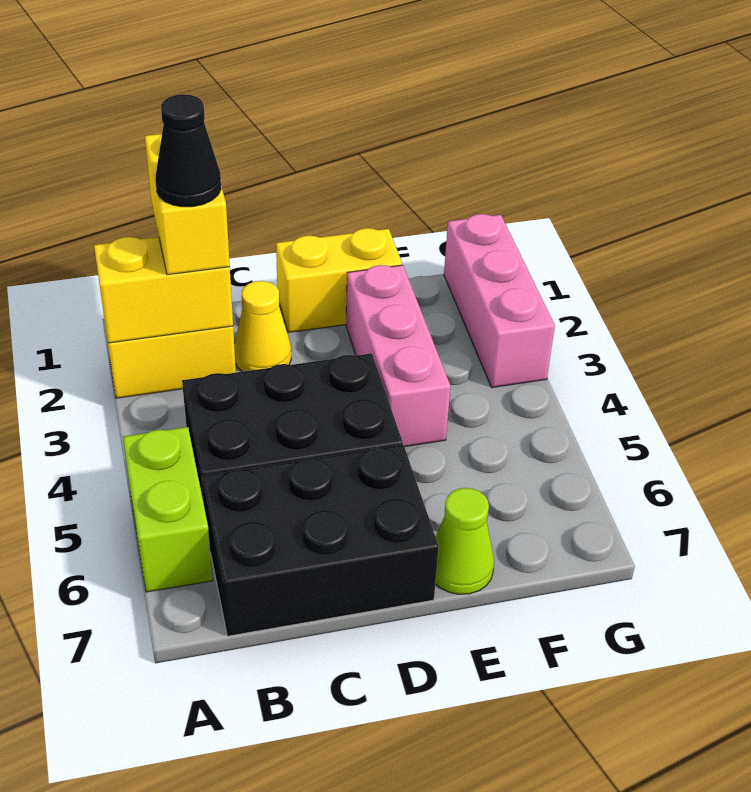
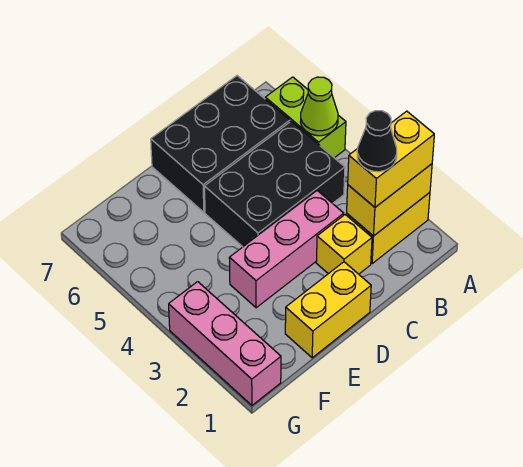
yellow 1x2 brick [145,133,230,275] -> yellow 1x2 brick turned to [348,111,434,207]
yellow 1x1 cone [234,281,291,372] -> yellow 1x1 brick [316,215,372,274]
pink 1x3 brick [346,265,451,447] -> pink 1x3 brick turned to [229,191,344,308]
lime 1x1 cone [435,488,494,594] -> lime 1x1 cone moved to [300,77,338,136]

